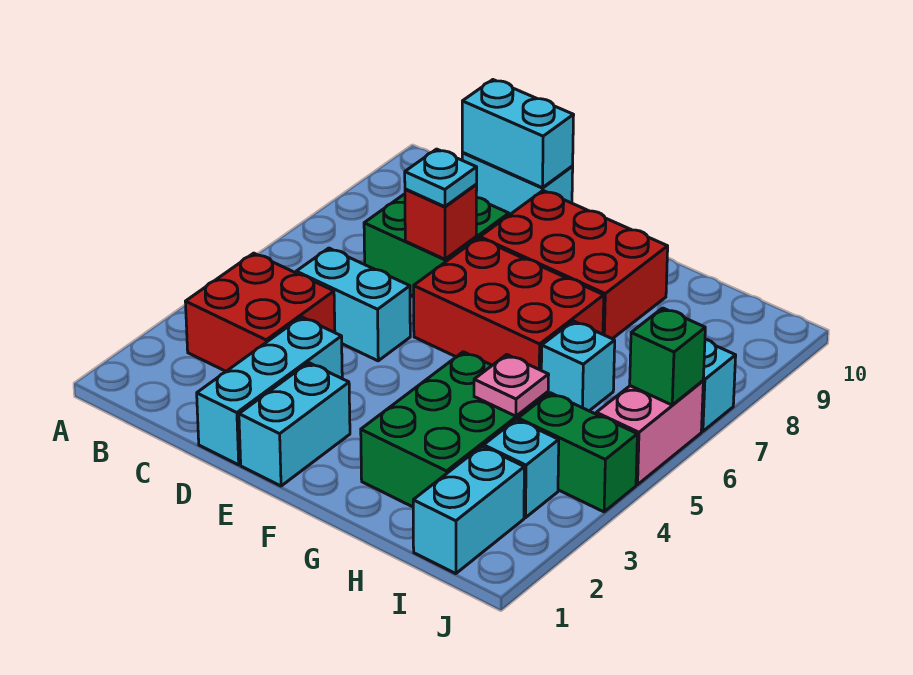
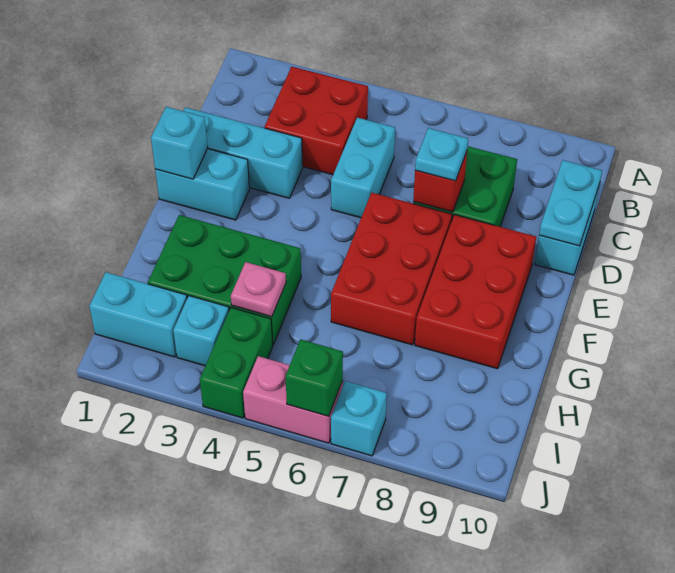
cyan 1x2 brick [462,80,574,188] -> cyan 1x2 plate [539,160,602,246]
cyan 1x1 brick [541,321,615,411] -> cyan 1x1 brick moved to [151,107,208,179]

